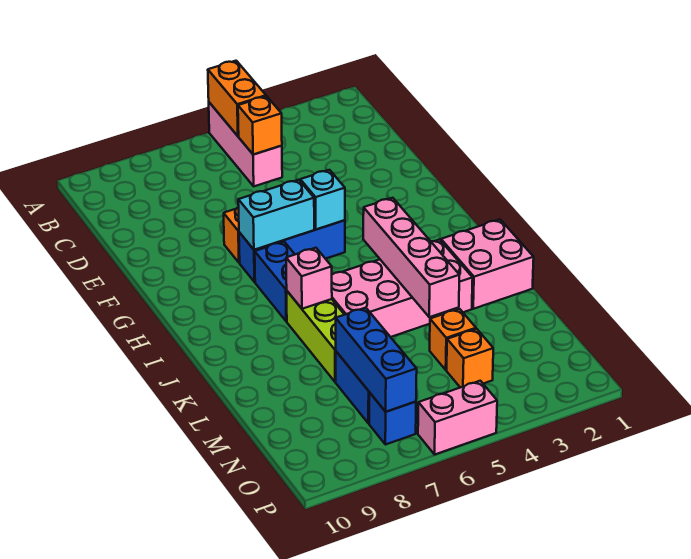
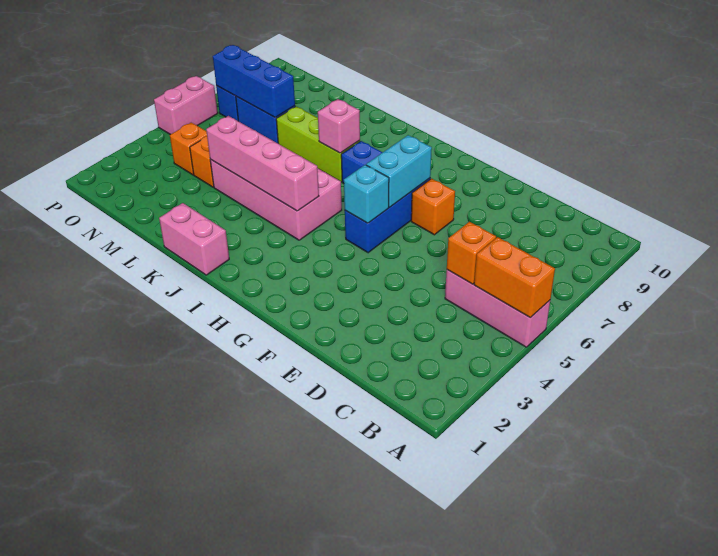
pink 2x2 brick [441,219,534,309] -> pink 1x2 brick [159,203,229,275]
pink 2x4 brick [332,240,473,337] -> pink 2x4 brick turned to [210,159,342,240]

